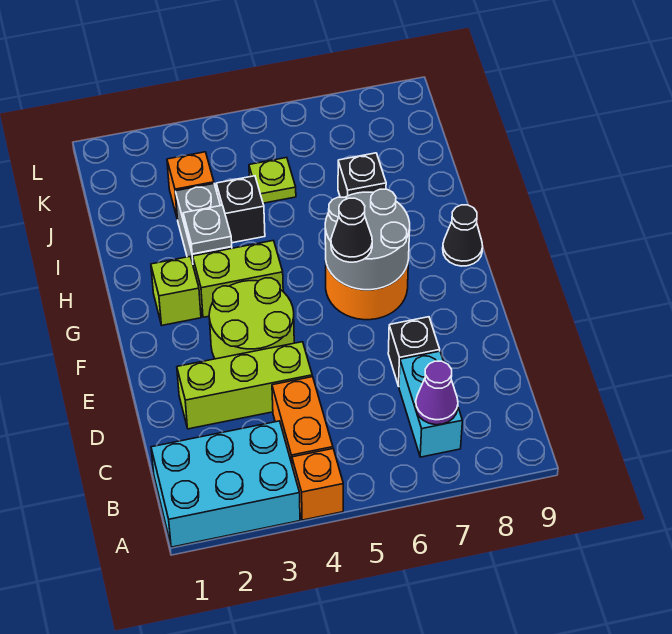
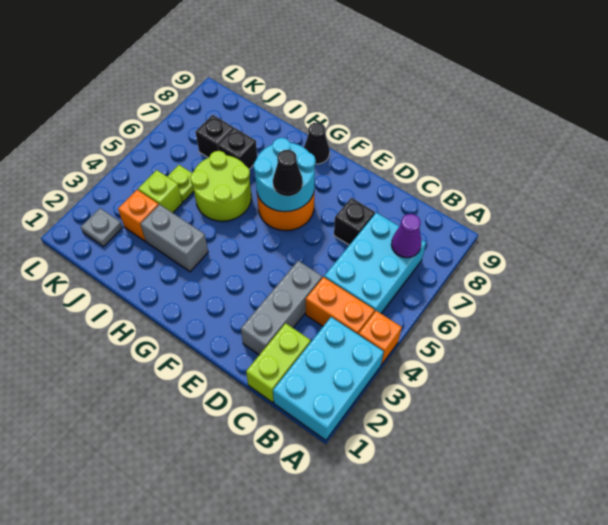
cyan 1x2 brick [399,351,462,457] -> cyan 2x3 brick [324,213,426,313]
lime 1x3 brick [177,342,312,429] -> grey 1x3 brick [241,261,322,355]
lime 2x2 round brick [209,278,294,359] -> lime 2x2 round brick moved to [190,151,251,221]
grey 2x2 round brick [325,189,410,290] -> cyan 2x2 round brick [254,138,316,212]
lime 1x1 brick [151,257,201,325] -> lime 1x1 brick moved to [138,170,182,213]
lime 1x2 brick [193,241,283,317] -> lime 1x2 brick moved to [246,323,311,403]
grey 1x1 plate [183,205,232,254] -> grey 1x1 plate moved to [81,208,123,247]
black 1x1 brick [216,176,265,243] -> black 1x1 brick moved to [195,115,234,158]

